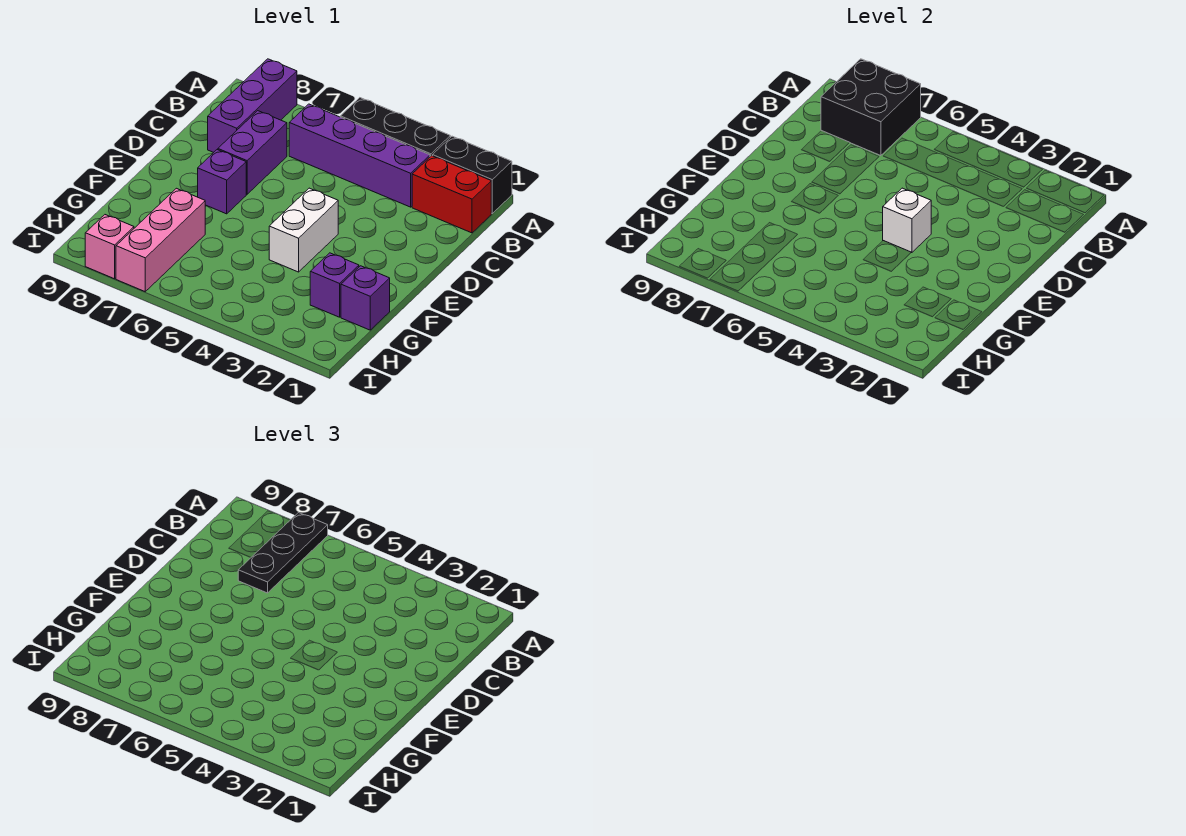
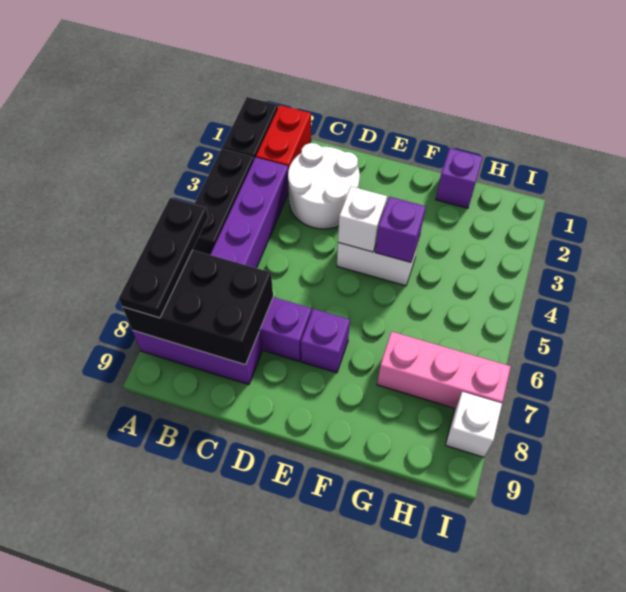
black 2x2 brick [821,59,921,156] -> black 2x3 brick [122,250,273,365]
black 1x3 plate [238,513,328,593] -> black 1x3 plate turned to [119,198,208,318]
none -> white 2x2 round brick [288,143,360,229]
purple 1x1 brick [310,253,359,317] -> purple 1x1 brick moved to [375,197,426,262]
pink 1x1 brick [85,215,134,279] -> white 1x1 brick [445,392,502,457]

